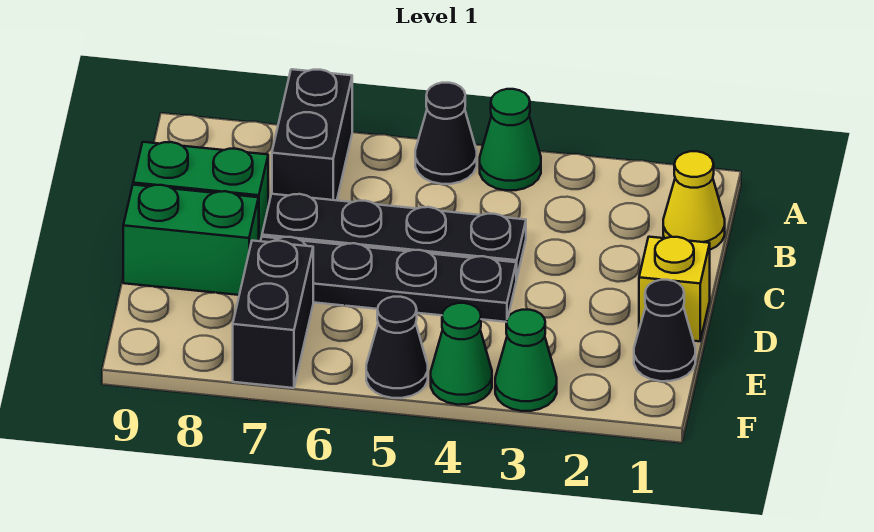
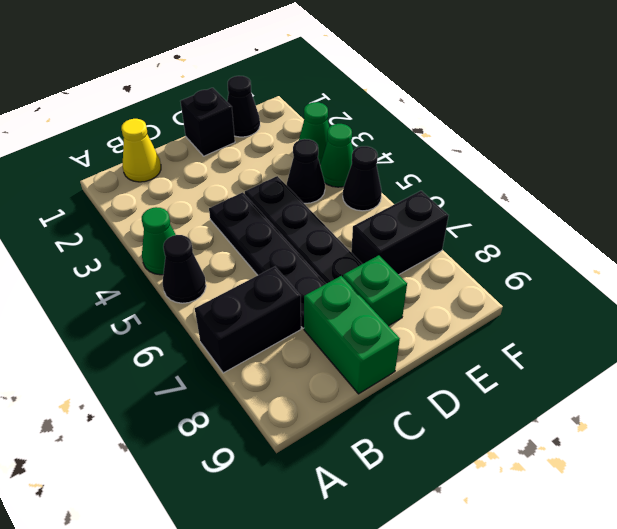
yellow 1x1 brick [639,237,710,341] -> black 1x1 brick [180,88,235,156]
green 1x2 brick [123,185,259,295] -> green 1x1 brick [343,255,407,326]
none -> black 1x1 cone [287,139,325,203]

